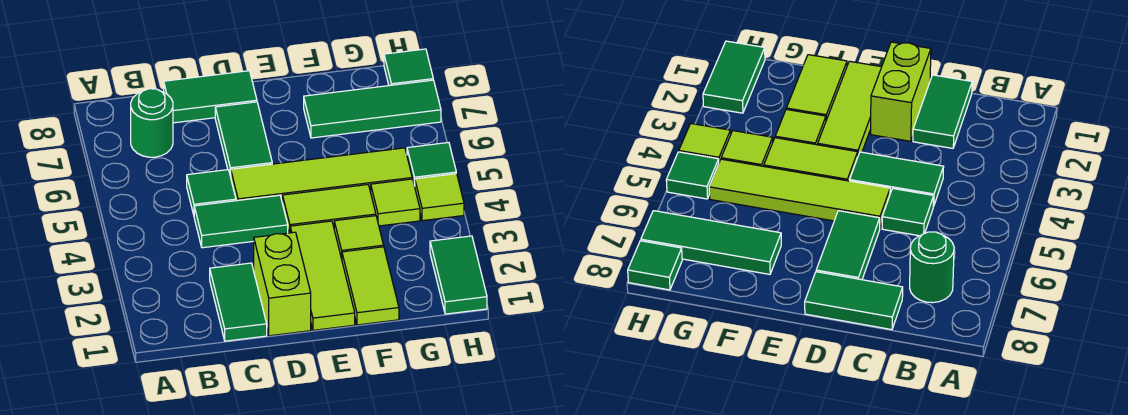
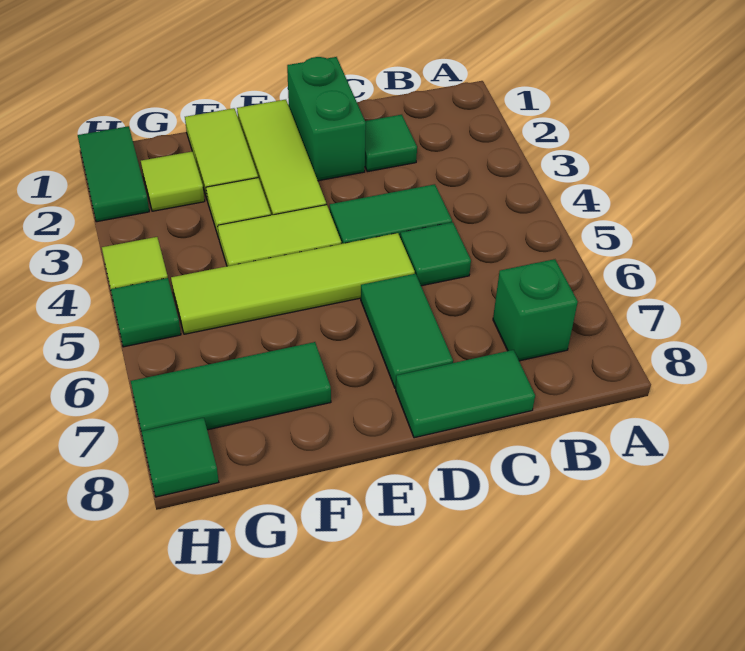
green 1x1 round brick [131,89,173,157] -> green 1x1 brick [493,259,578,361]
green 1x2 tile [210,263,267,341] -> green 1x1 tile [365,115,417,172]
lime 1x2 brick [254,232,311,336] -> green 1x2 brick [287,57,366,181]
lime 1x1 tile [371,179,420,226] -> lime 1x1 tile moved to [141,151,205,211]

